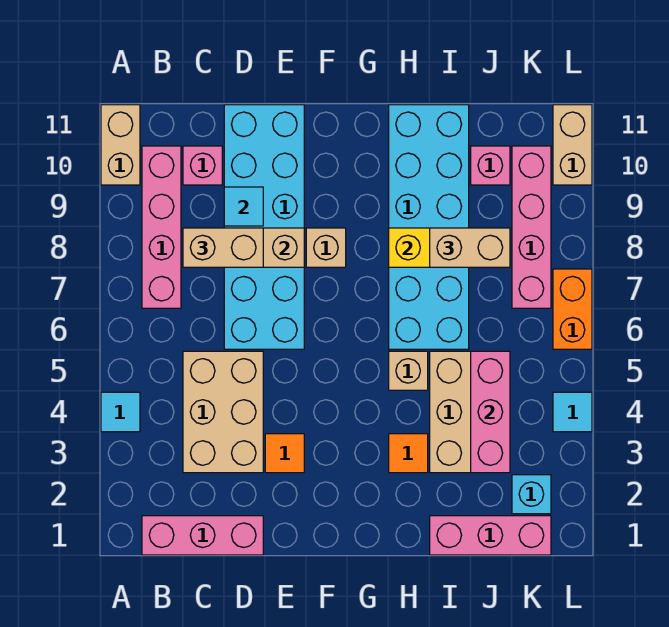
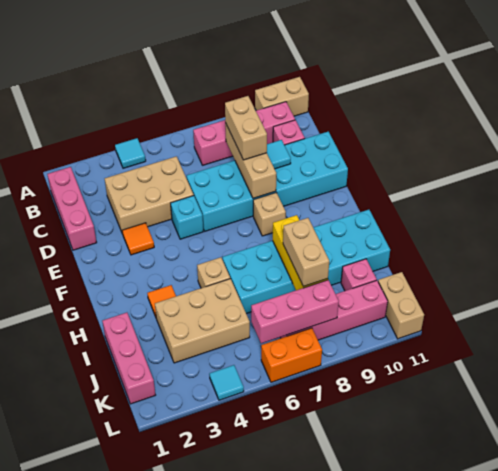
pink 1x3 brick [471,351,510,473] -> pink 1x3 brick moved to [251,280,339,343]
cyan 1x1 brick [512,475,551,514] -> cyan 1x1 brick moved to [171,196,203,239]
tan 1x2 brick [553,105,592,185] -> tan 1x2 brick turned to [378,272,424,339]

